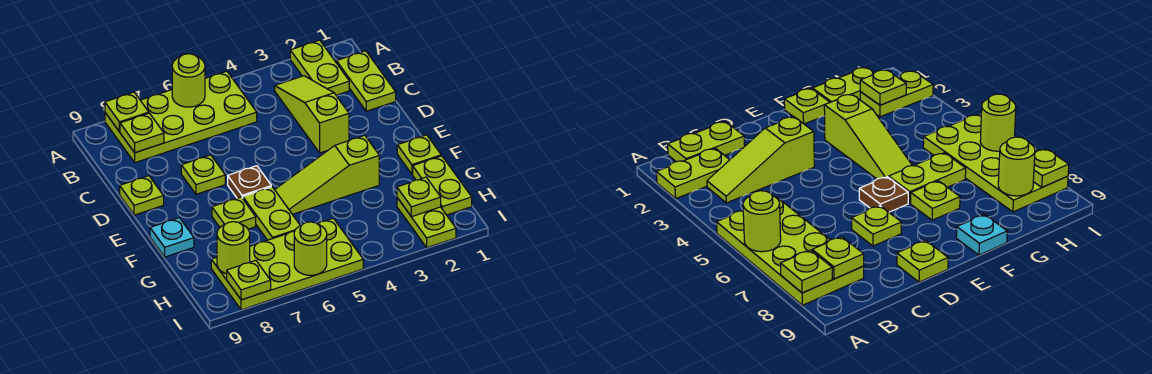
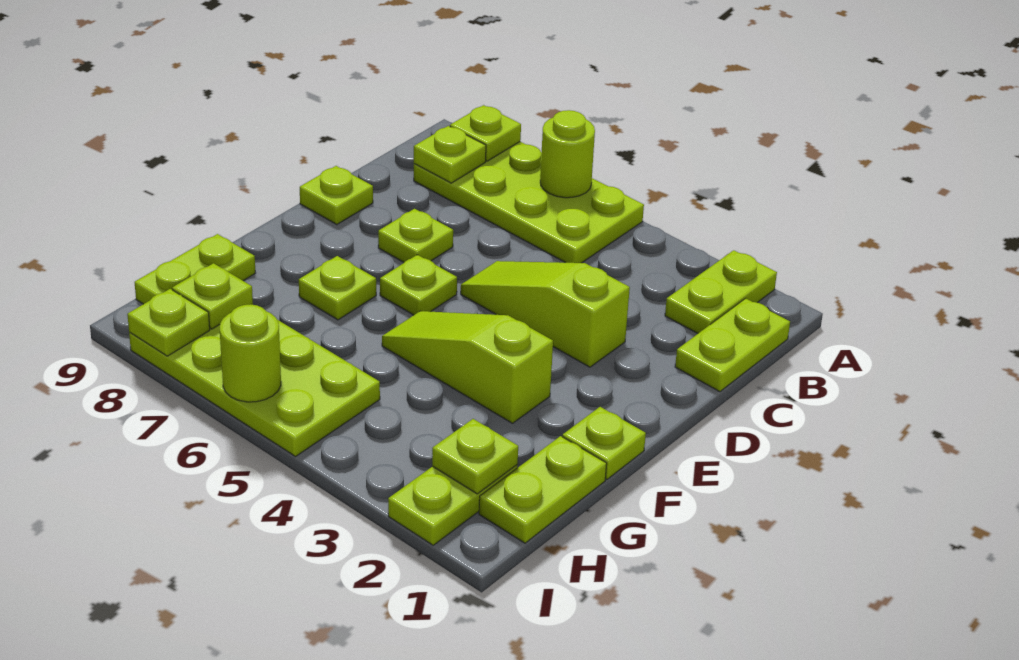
lime 1x3 slope [275,76,349,153] -> lime 1x3 slope turned to [461,261,630,367]
brown 1x1 plate [228,166,271,198] -> lime 1x1 plate [380,255,457,315]
lime 1x2 plate [243,187,300,240] -> lime 1x2 plate moved to [135,234,255,304]
cyan 1x1 plate [150,218,194,257] -> none
lime 1x1 round brick [217,222,250,274] -> lime 1x1 plate [172,263,253,329]

